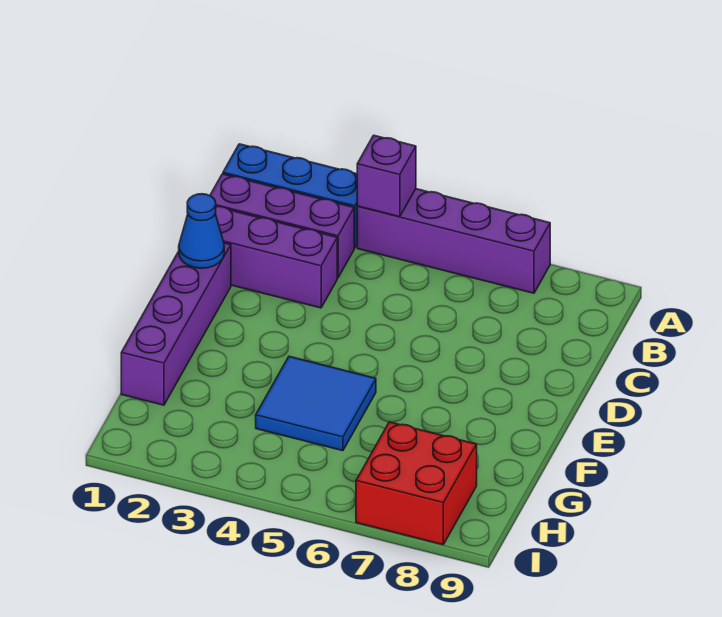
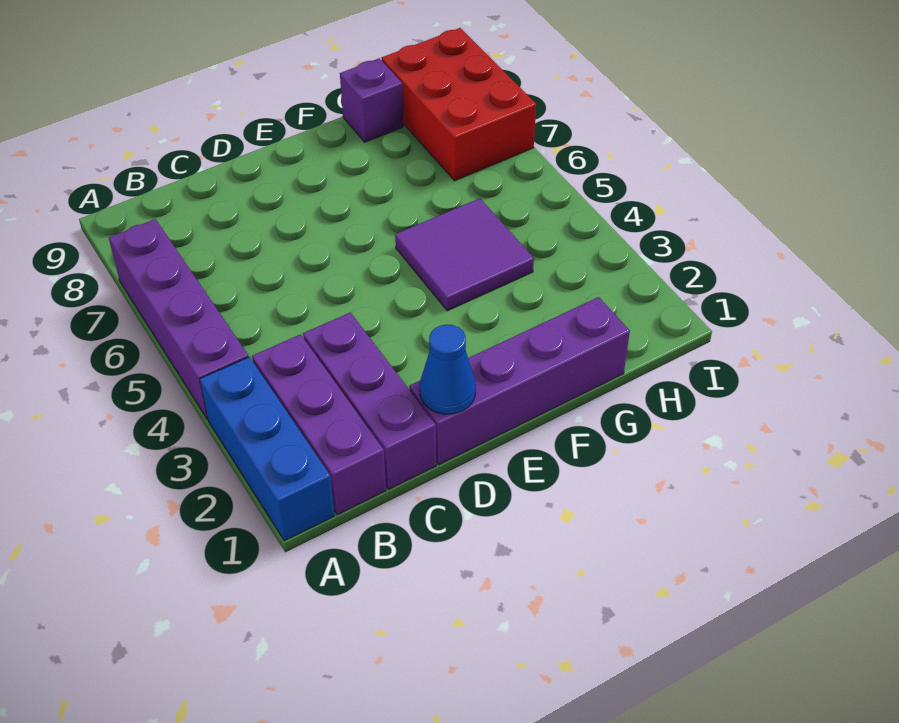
purple 1x1 brick [357,135,416,217] -> purple 1x1 brick moved to [340,58,404,142]
blue 2x2 tile [256,356,376,451] -> purple 2x2 tile [395,198,534,311]
red 2x2 brick [356,422,477,545] -> red 2x3 brick [382,28,536,181]

